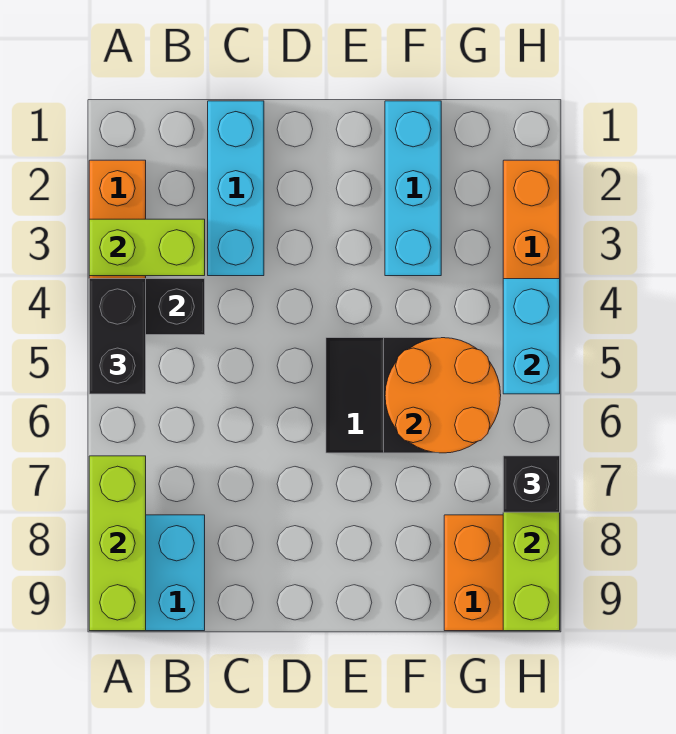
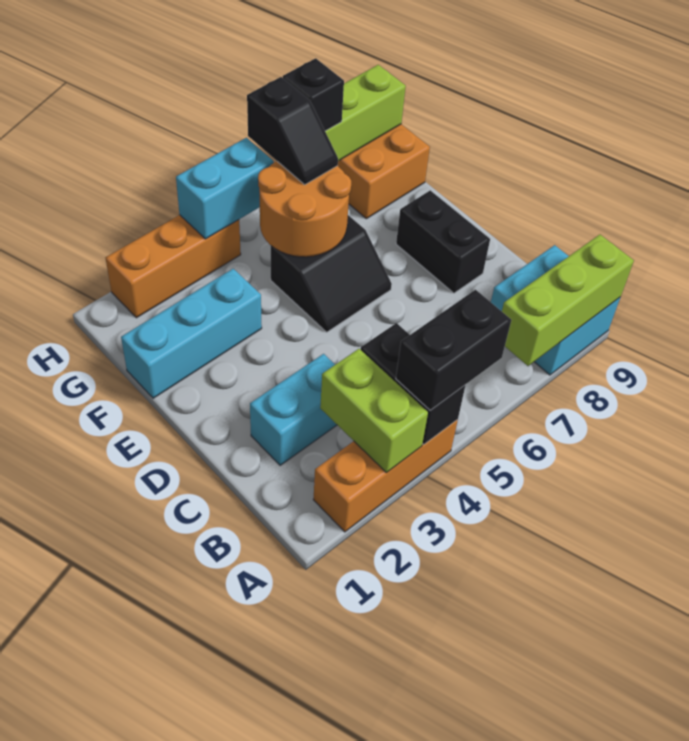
cyan 1x3 brick [208,101,264,276] -> cyan 1x2 brick [250,354,337,465]
none -> black 1x2 brick [396,190,490,293]
none -> black 1x2 slope [247,77,338,185]

